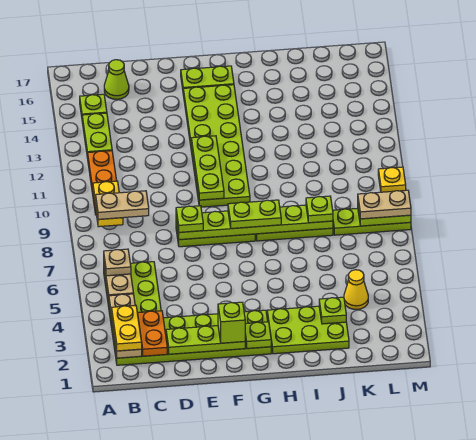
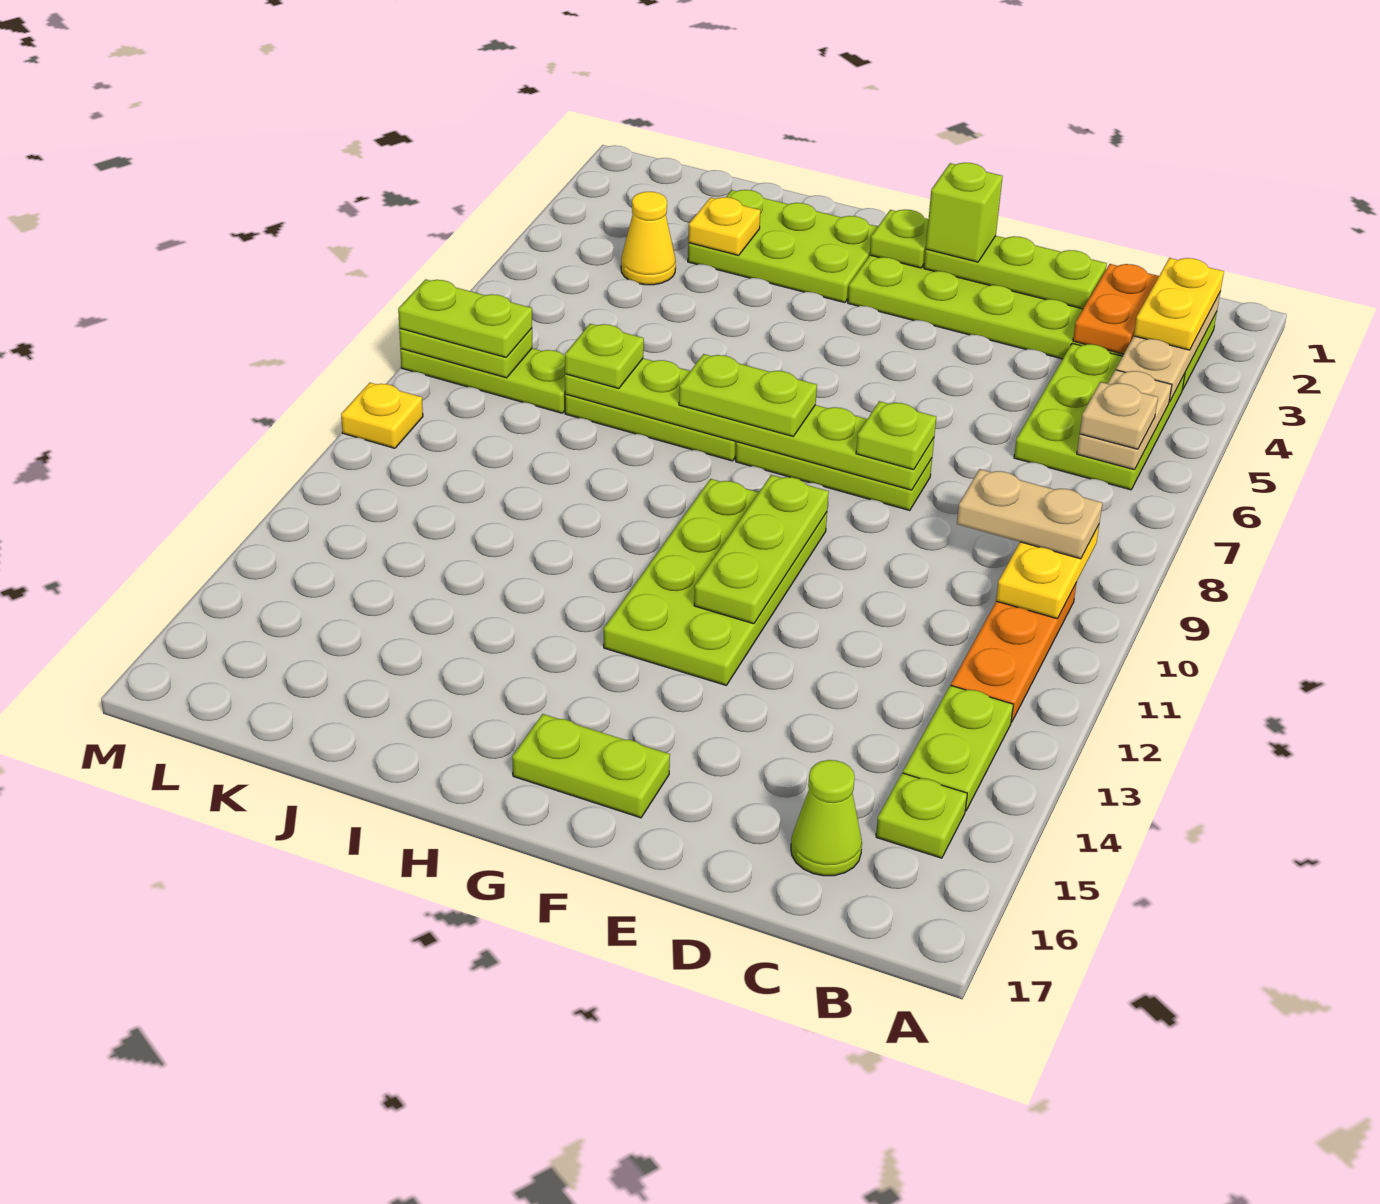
lime 2x6 plate [183,85,250,207] -> lime 2x4 plate [604,479,827,685]
lime 1x1 plate [319,297,346,324] -> yellow 1x1 plate [688,197,760,255]
tan 1x2 plate [358,190,411,219] -> lime 1x2 plate [398,279,532,357]

